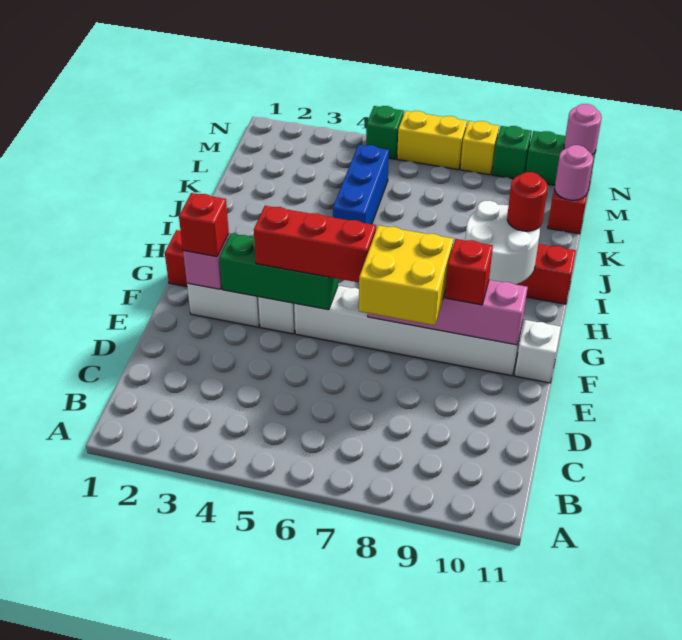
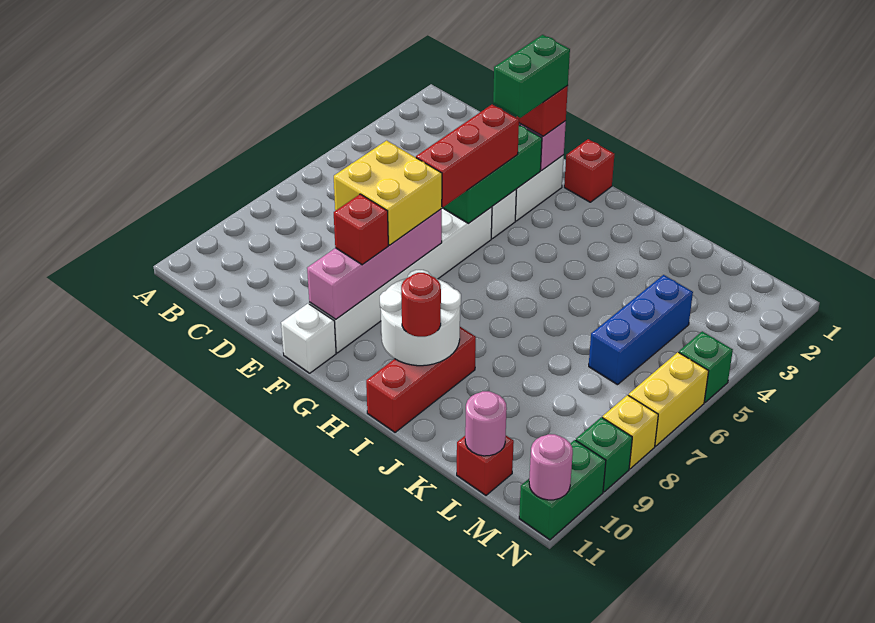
none -> green 1x2 brick [493,35,570,118]
blue 1x3 brick [333,145,389,224] -> blue 1x3 brick turned to [589,275,693,385]

